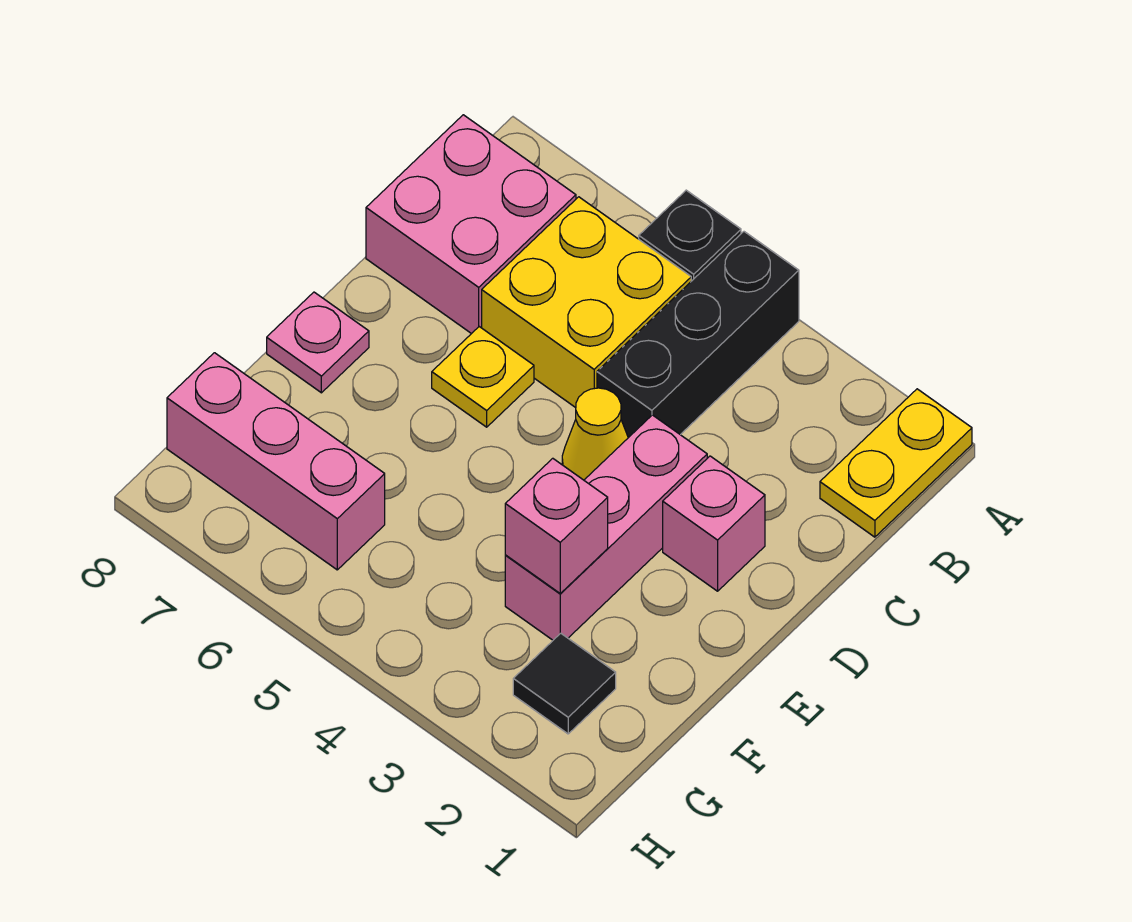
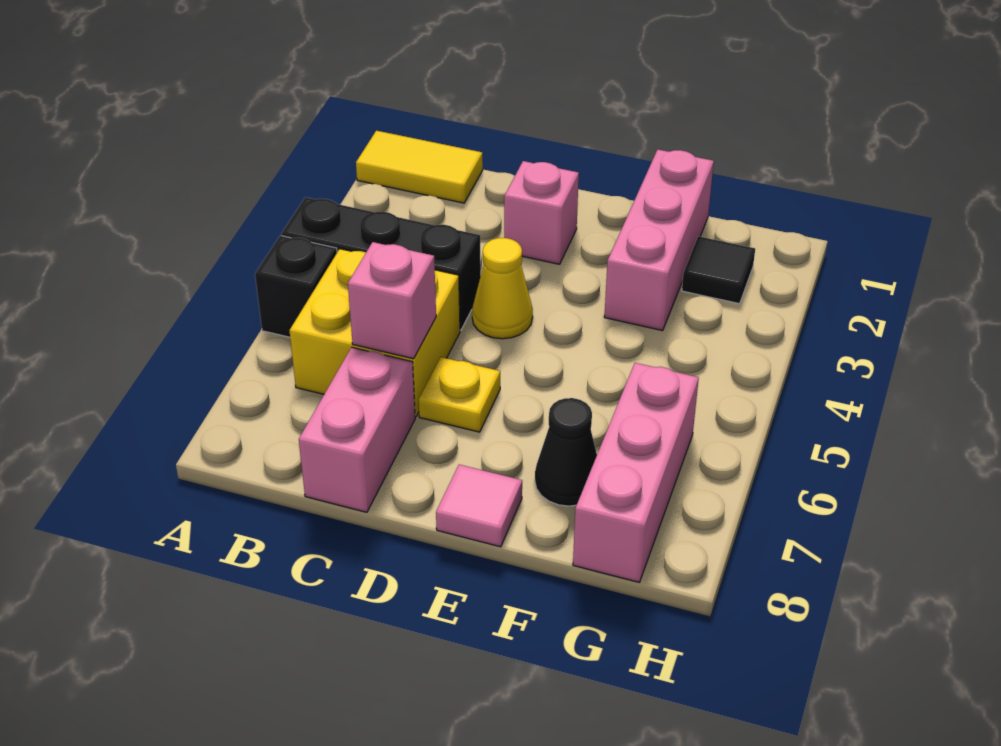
yellow 1x2 plate [820,389,972,537] -> yellow 1x2 tile [356,131,483,203]
pink 2x2 brick [366,115,576,334] -> pink 1x2 brick [299,347,415,512]
pink 1x3 brick [505,415,707,640] -> pink 1x3 brick turned to [604,150,714,331]
pink 1x1 plate [267,292,369,393] -> pink 1x1 tile [436,465,522,547]
pink 1x1 brick [505,458,608,593] -> pink 1x1 brick moved to [348,242,436,359]
none -> black 1x1 cone [535,398,597,506]

